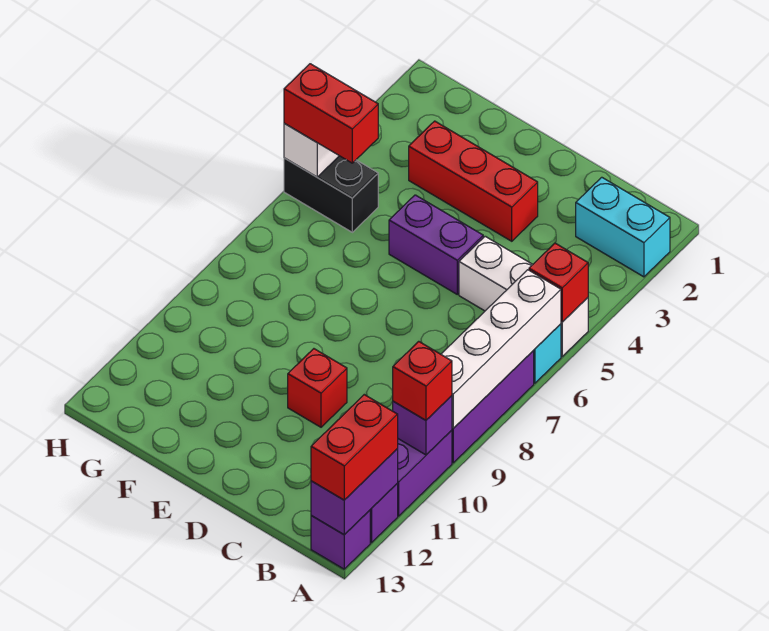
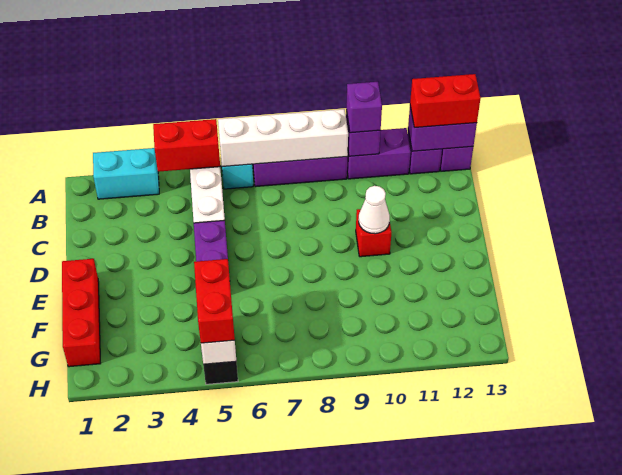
cyan 1x2 brick [576,177,670,277] -> cyan 1x2 brick turned to [93,148,159,199]
red 1x1 brick [529,243,588,322] -> red 1x2 brick [153,119,220,172]
red 1x1 brick [393,341,452,420] -> purple 1x1 brick [346,82,382,133]
red 1x3 brick [409,121,538,241] -> red 1x3 brick moved to [62,259,101,367]
none -> white 1x1 cone [359,186,390,234]

